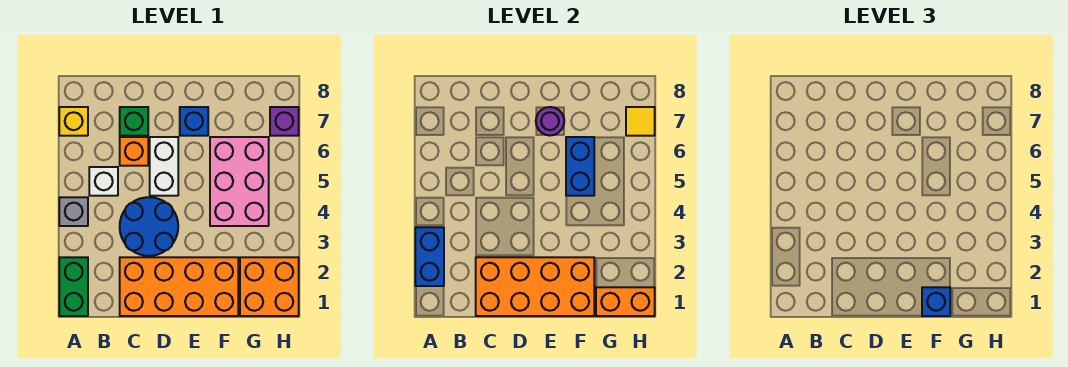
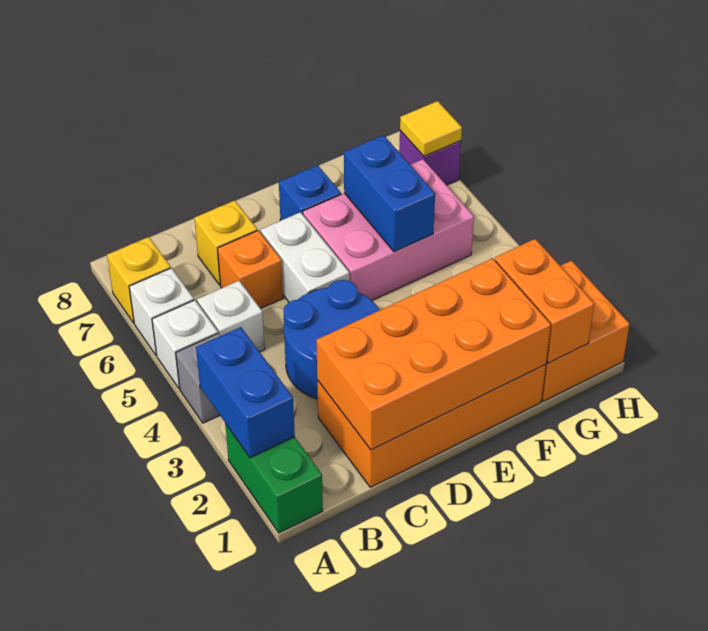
none -> white 1x1 brick [152,300,218,389]
none -> white 1x1 brick [129,268,194,355]
green 1x1 brick [120,107,148,136] -> yellow 1x1 brick [194,200,257,285]
purple 1x1 round brick [536,107,564,136] -> none
blue 1x1 brick [922,287,950,316] -> none
pink 2x3 brick [210,137,269,226] -> pink 2x3 brick turned to [303,159,474,300]
orange 1x2 brick [596,287,655,316] -> orange 1x2 brick turned to [495,239,594,363]

